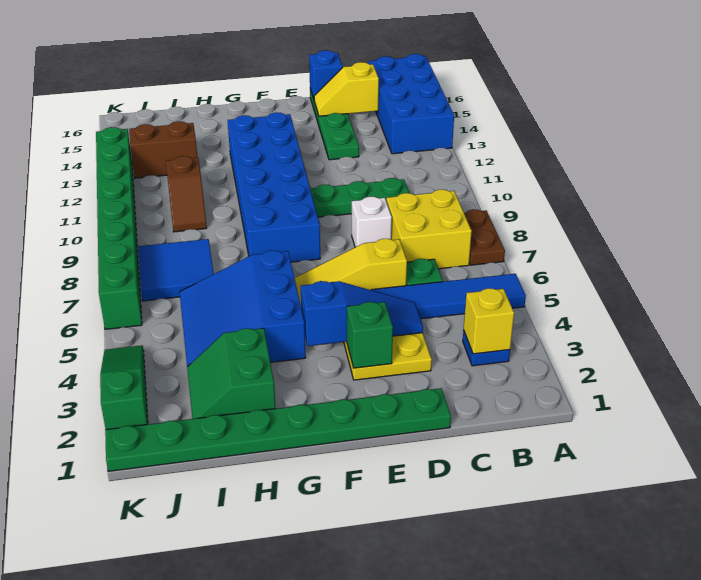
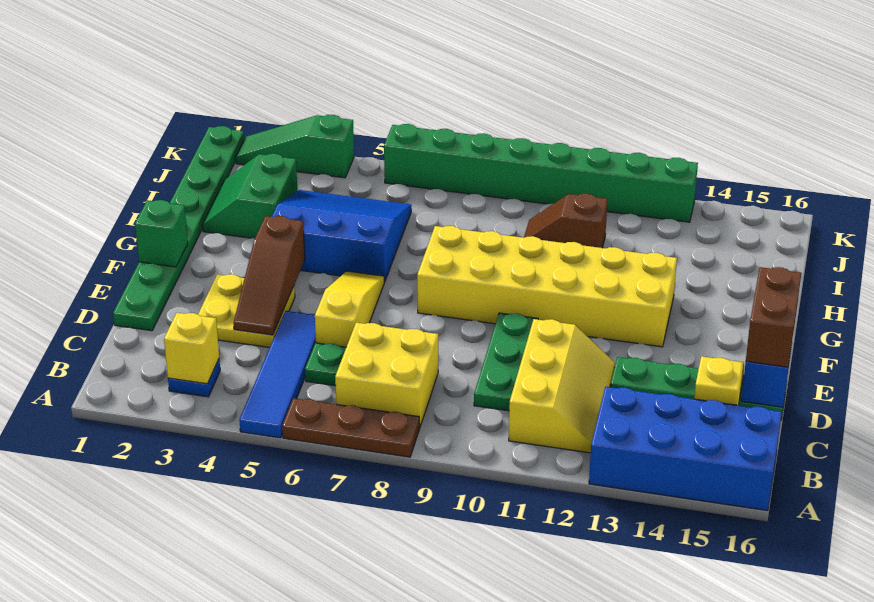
brown 1x2 plate [464,209,505,265] -> brown 1x3 plate [282,398,420,457]
none -> yellow 2x3 slope [509,319,615,453]
blue 1x3 slope [301,281,423,346] -> brown 1x3 slope [233,216,305,335]
white 1x1 brick [352,197,392,247] -> none
green 1x1 brick [347,302,393,368] -> green 1x1 brick moved to [135,200,188,267]
blue 2x6 brick [228,112,320,262] -> yellow 2x6 brick [417,226,677,347]
green 2x2 slope [187,328,276,419] -> green 2x2 slope turned to [202,154,297,238]
blue 2x2 tile [138,239,214,301] -> none
brown 1x2 brick [129,121,197,178] -> brown 1x2 brick moved to [746,267,801,367]
green 1x3 slope [100,345,148,429] -> green 1x3 slope turned to [236,115,354,178]

